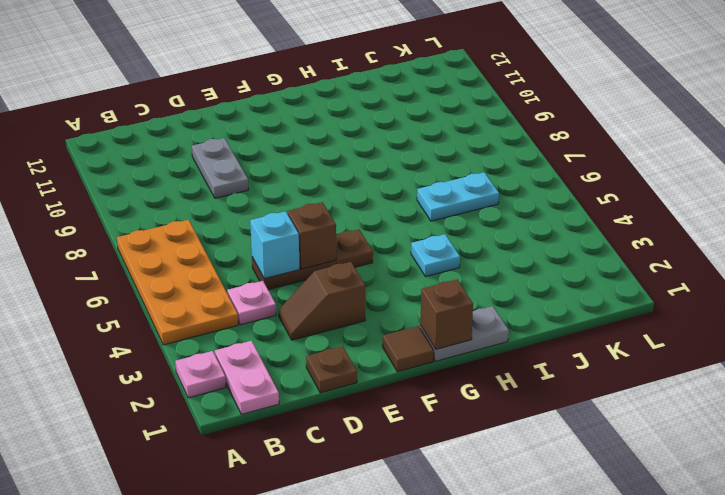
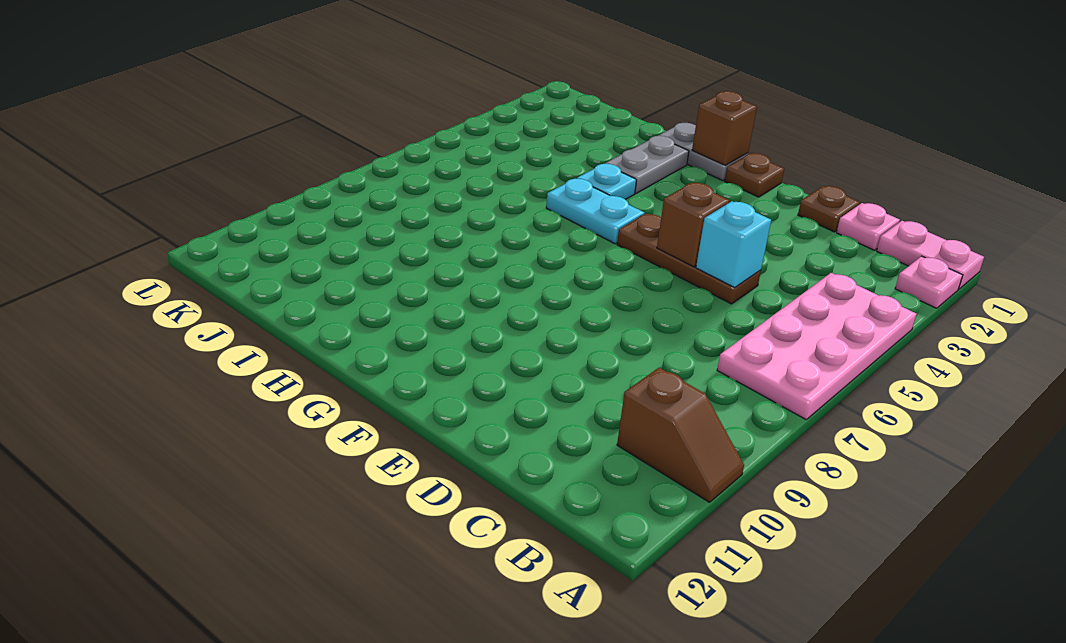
orange 2x4 plate [117,220,238,345] -> pink 2x4 plate [717,273,917,419]
pink 1x2 plate [215,341,279,414] -> pink 1x2 plate turned to [877,221,984,289]
pink 1x1 plate [227,281,276,325] -> pink 1x1 plate moved to [837,203,900,250]
brown 1x2 slope [278,262,365,340] -> brown 1x2 slope moved to [617,368,744,502]
grey 1x2 plate [192,138,248,198] -> grey 1x2 plate moved to [605,136,689,193]
brown 1x1 tile [383,326,434,372] -> brown 1x1 plate [725,153,784,197]
cyan 1x2 plate [417,172,499,221] -> cyan 1x2 plate moved to [546,179,645,244]

